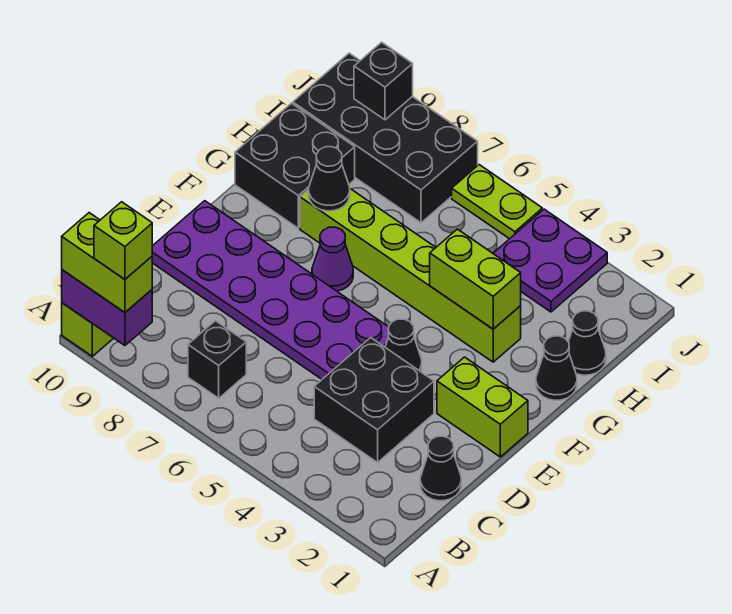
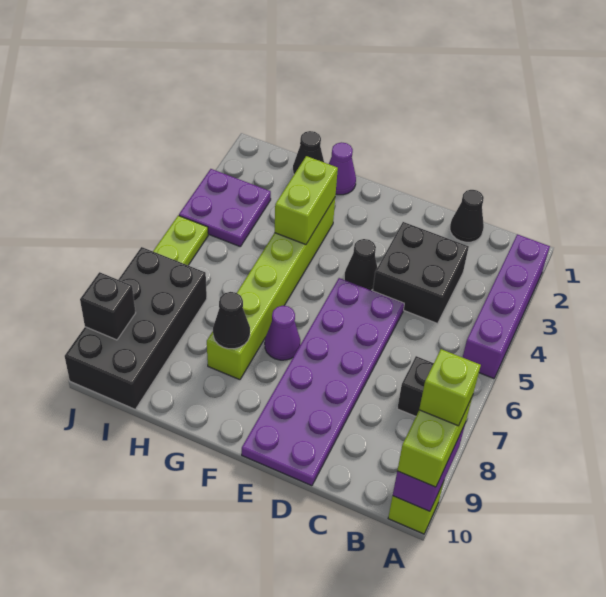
none -> purple 1x4 brick [463,234,550,378]
lime 1x2 brick [437,357,528,457] -> none
black 1x1 cone [536,336,577,400] -> purple 1x1 cone [329,142,356,195]
black 2x2 brick [235,103,355,228] -> none

